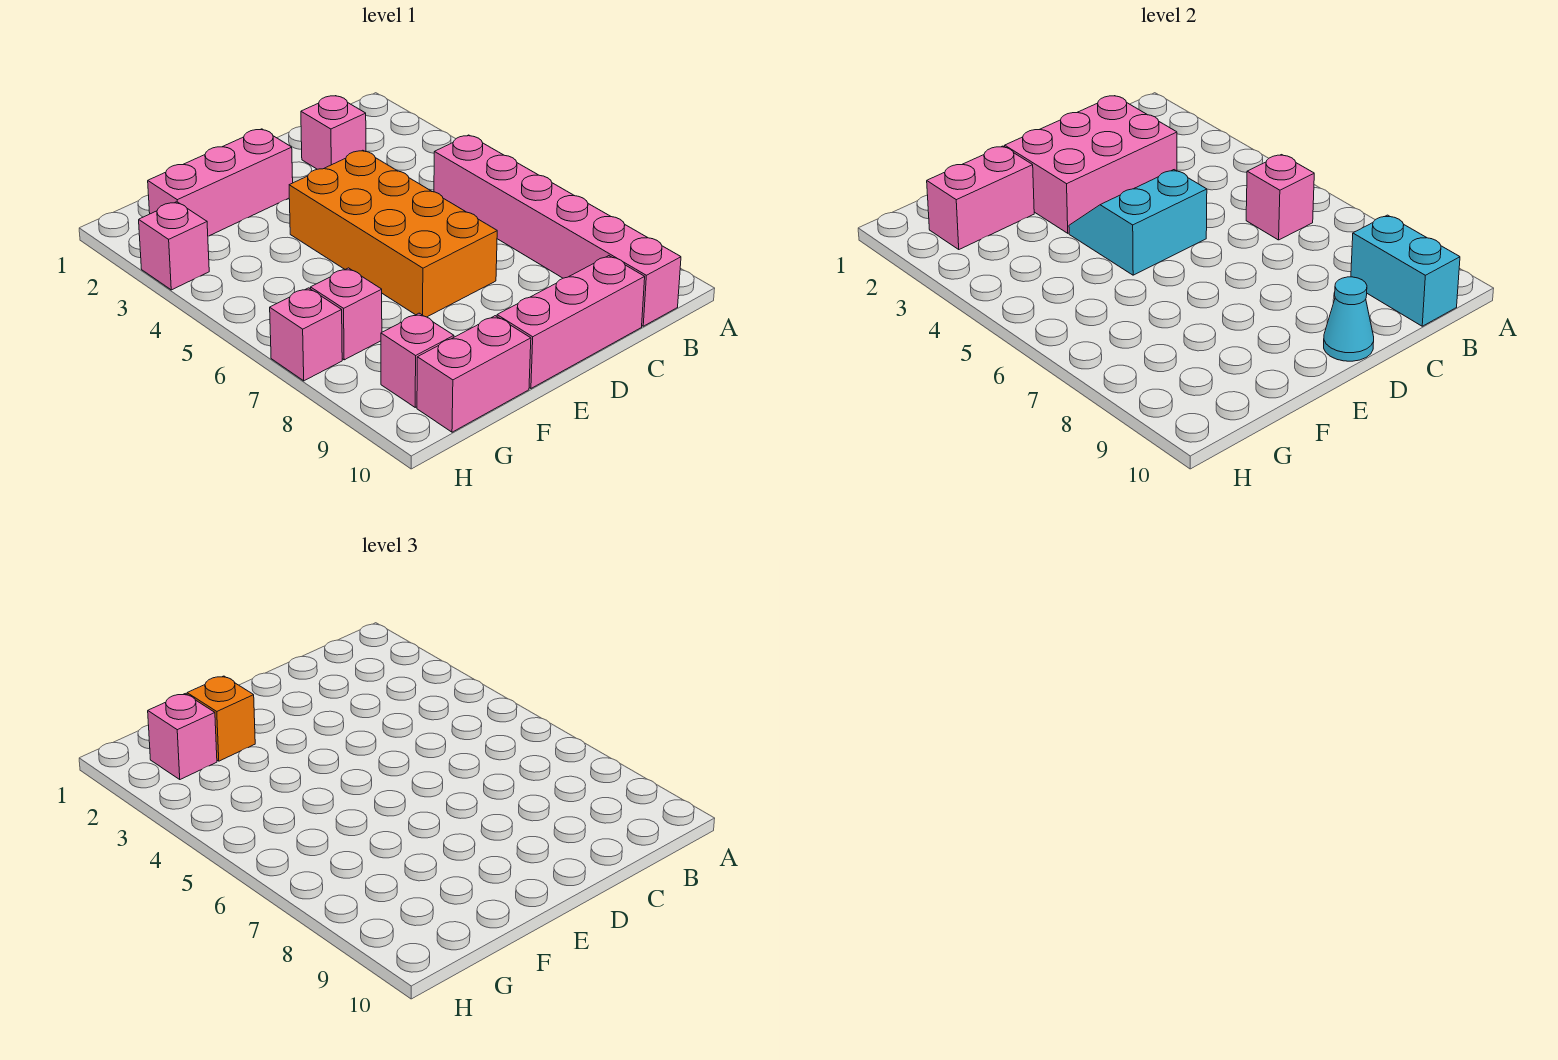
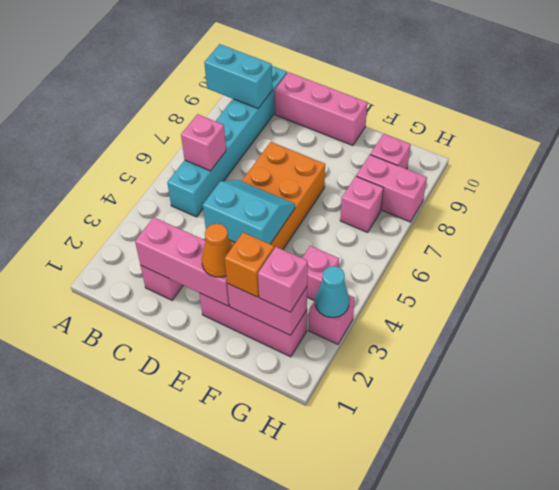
pink 1x6 brick [434,135,681,326] -> cyan 1x6 brick [167,66,287,217]
cyan 1x2 brick [1351,215,1460,326] -> cyan 1x2 brick turned to [204,44,272,108]
pink 2x3 brick [1005,96,1177,233] -> pink 1x3 brick [135,217,229,306]
cyan 2x2 slope [1069,170,1207,275] -> cyan 2x2 slope turned to [203,180,295,244]
cyan 1x1 cone [1324,277,1374,361] -> cyan 1x1 cone moved to [315,266,349,317]
none -> orange 1x1 cone [202,224,232,277]
pink 1x2 brick [417,316,531,432] -> pink 1x2 brick moved to [356,155,427,222]
pink 1x1 brick [270,288,342,381] -> pink 1x1 brick moved to [302,246,339,301]

